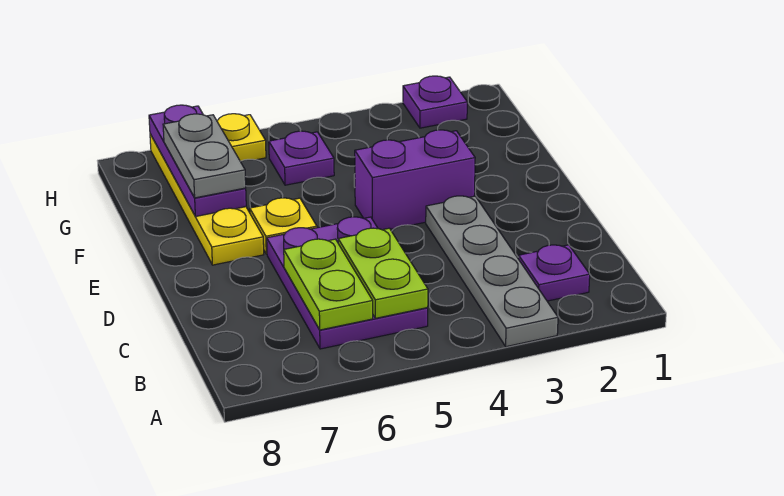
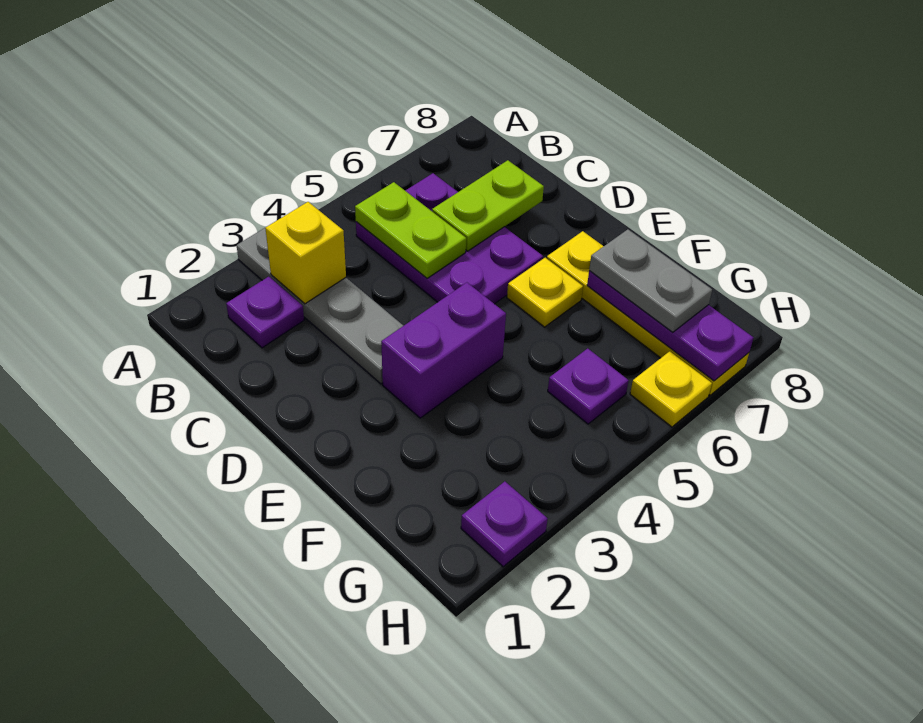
none -> yellow 1x1 brick [265,202,346,304]
lime 1x2 plate [284,239,373,330] -> lime 1x2 plate turned to [432,160,544,251]

